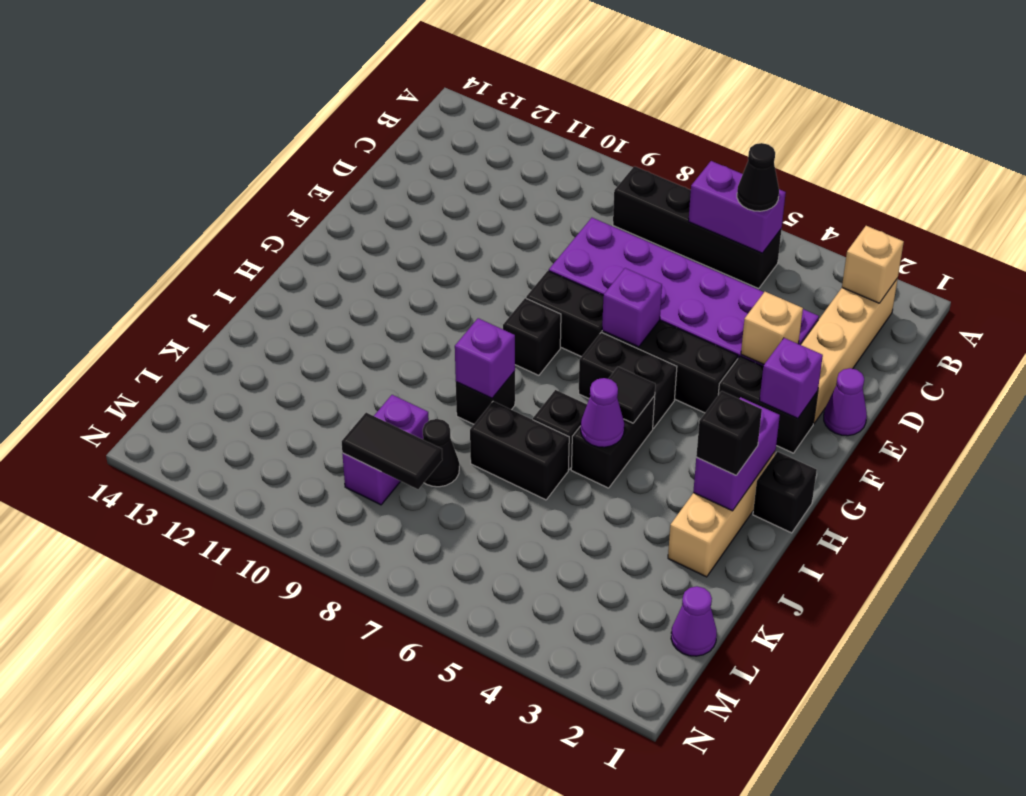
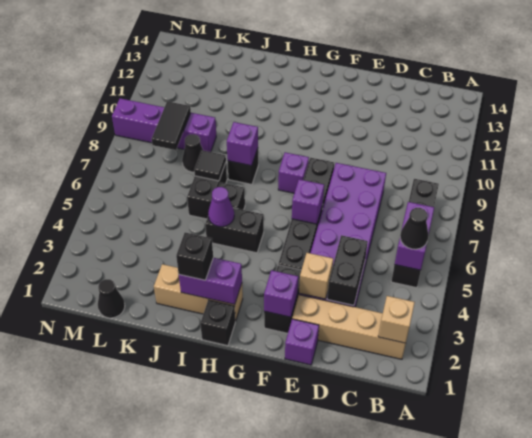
purple 1x1 cone [824,368,867,436] -> purple 1x1 brick [285,319,319,365]
black 1x2 brick [579,332,677,428] -> black 1x2 brick moved to [327,235,368,305]
black 1x1 brick [503,298,561,375] -> purple 1x1 brick [278,152,309,193]
black 1x1 tile [609,367,655,423] -> black 1x1 tile moved to [194,150,226,181]
purple 1x2 brick [342,395,429,505] -> purple 1x4 brick [112,98,216,152]
purple 1x1 cone [671,586,717,656] -> black 1x1 cone [98,279,125,318]

